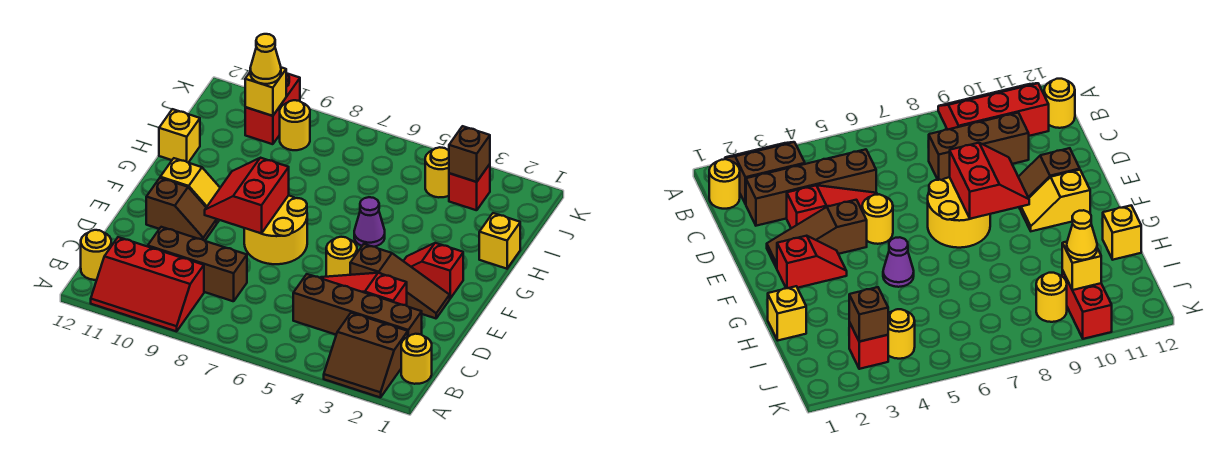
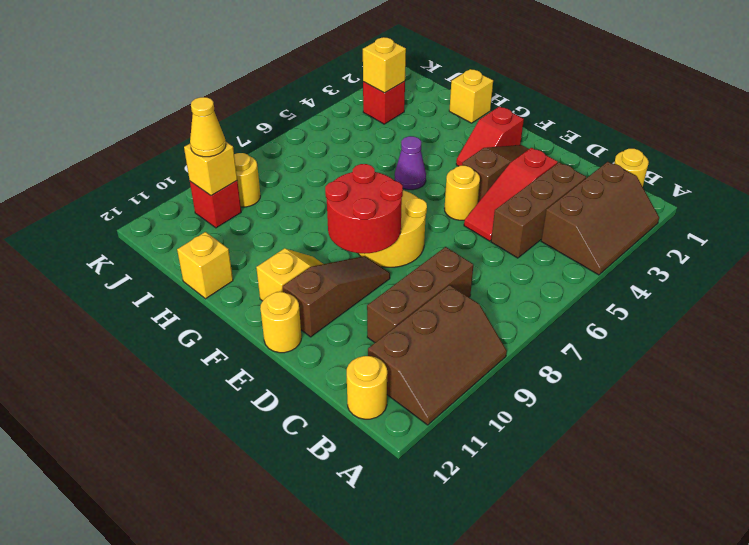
brown 2x2 slope [324,313,408,398] -> brown 2x3 slope [541,162,659,275]
red 2x3 slope [91,237,204,331] -> brown 2x3 slope [368,285,507,425]
brown 1x4 brick [293,274,422,336] -> brown 1x3 brick [491,162,586,258]
red 2x2 slope [205,158,289,234] -> red 2x2 round brick [325,164,403,254]
brown 1x2 slope [146,178,217,241] -> brown 1x3 slope [283,256,390,337]
brown 1x1 brick [449,126,490,182] -> yellow 1x1 brick [363,37,406,93]
yellow 1x1 round brick [425,147,449,197] -> yellow 1x1 round brick moved to [260,292,301,353]
red 1x2 brick [245,73,300,144] -> red 1x1 brick [190,181,241,228]

